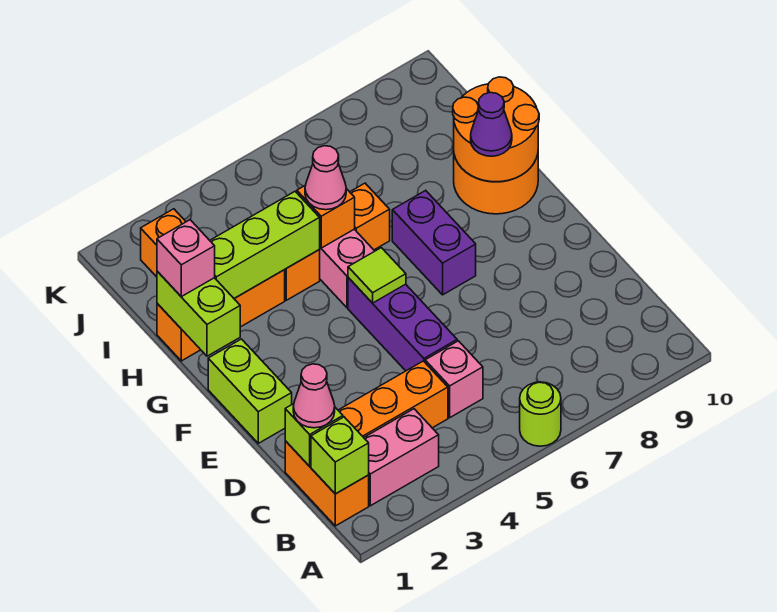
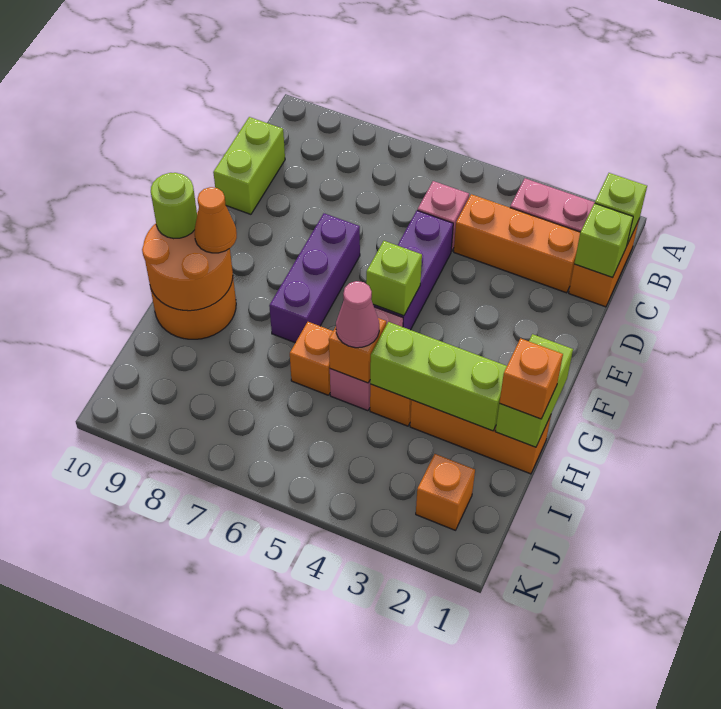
lime 1x1 round brick [520,382,561,446] -> lime 1x1 round brick moved to [151,173,197,239]
pink 1x1 cone [293,364,335,428] -> none
lime 1x2 brick [208,339,292,443] -> lime 1x2 brick moved to [213,117,285,214]
lime 1x1 tile [348,248,406,303] -> lime 1x1 brick [366,241,422,316]
purple 1x2 brick [392,190,476,295] -> purple 1x3 brick [269,213,360,343]
purple 1x1 cone [471,93,512,156] -> orange 1x1 cone [195,187,237,253]
pink 1x1 brick [157,220,215,297] -> orange 1x1 brick [500,338,563,419]

